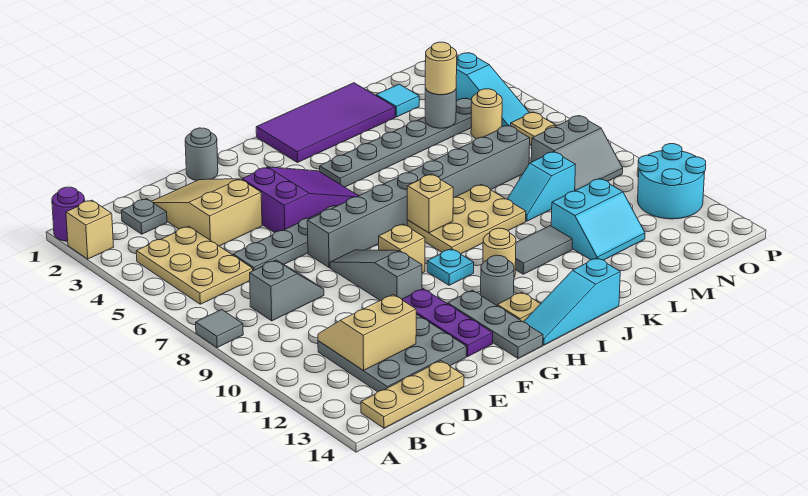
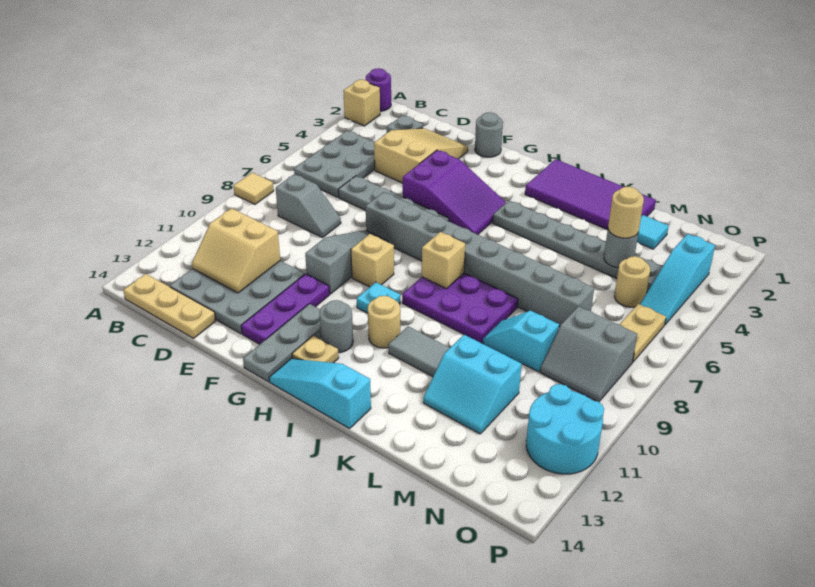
grey 1x1 tile [196,310,243,348] -> tan 1x1 tile [234,173,274,204]
tan 2x3 plate [136,226,253,304] -> grey 2x3 plate [294,131,376,197]
tan 2x2 slope [318,295,416,370] -> tan 2x2 slope turned to [192,208,280,293]
tan 2x3 plate [407,185,526,254] -> purple 2x3 plate [402,273,518,343]

